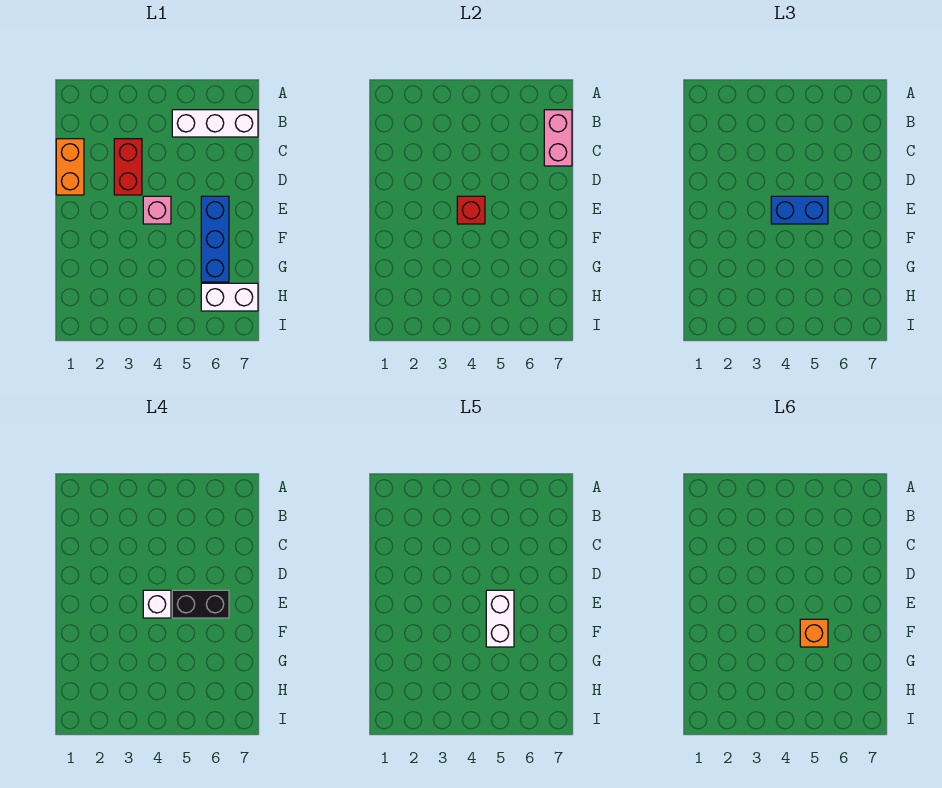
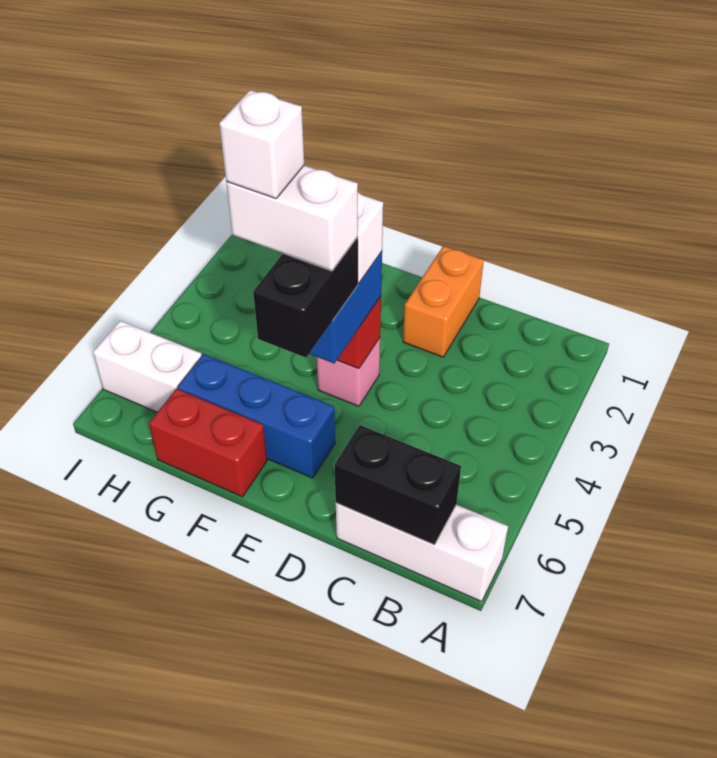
white 1x3 brick [172,110,258,137] -> white 1x3 brick turned to [336,503,508,602]
pink 1x2 brick [544,110,572,166] -> black 1x2 brick [335,425,461,545]
orange 1x2 brick [56,139,84,195] -> orange 1x2 brick turned to [403,246,484,357]
red 1x2 brick [114,139,142,195] -> red 1x2 brick moved to [149,389,267,497]
orange 1x1 brick [800,619,828,647] -> white 1x1 brick [219,90,304,198]
white 1x2 brick [201,283,258,311] -> white 1x2 brick turned to [93,321,202,412]

